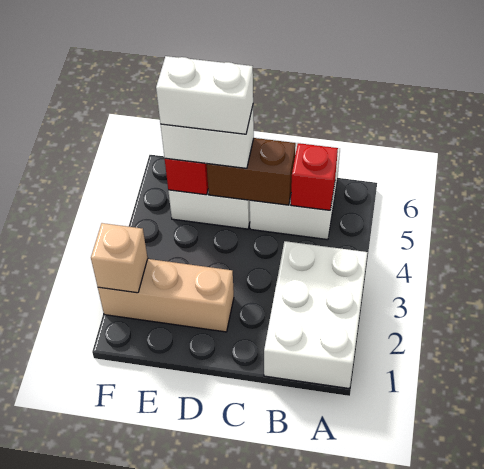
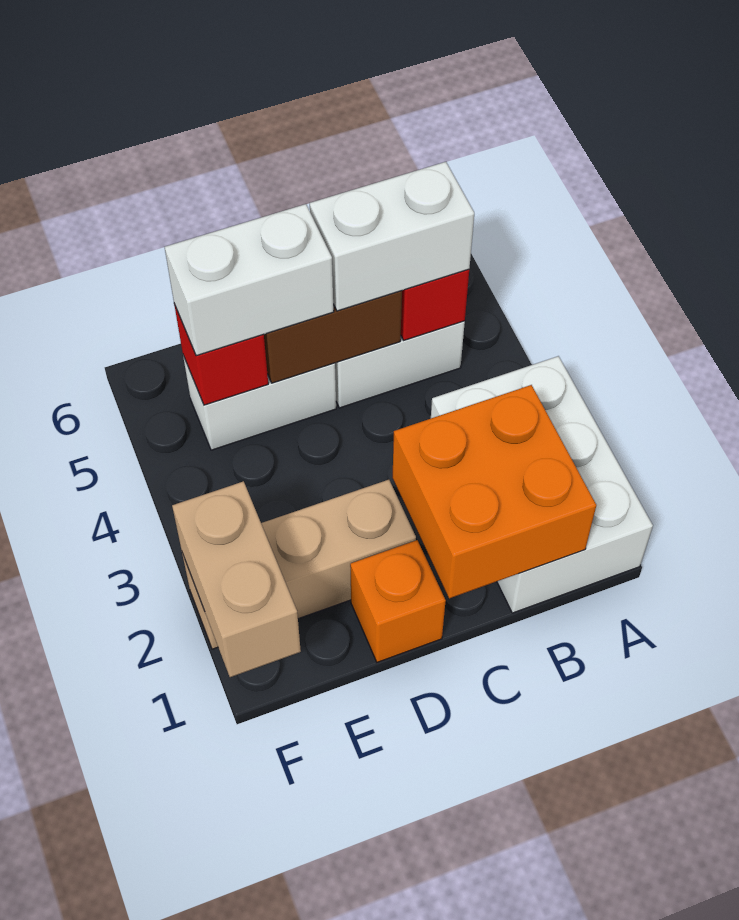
none -> orange 2x2 brick [392,385,596,598]
none -> orange 1x1 brick [350,540,446,662]
white 1x2 brick [156,56,253,134] -> white 1x2 brick moved to [310,162,474,311]
tan 1x1 brick [91,223,148,293] -> tan 1x2 brick [172,481,301,677]

